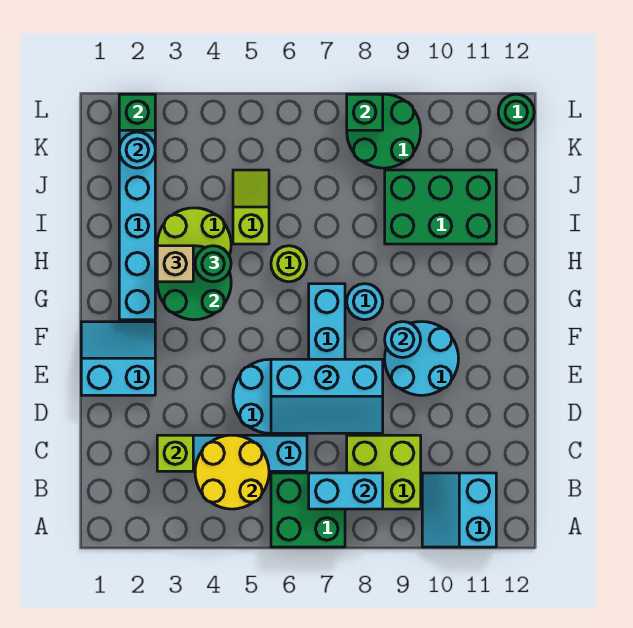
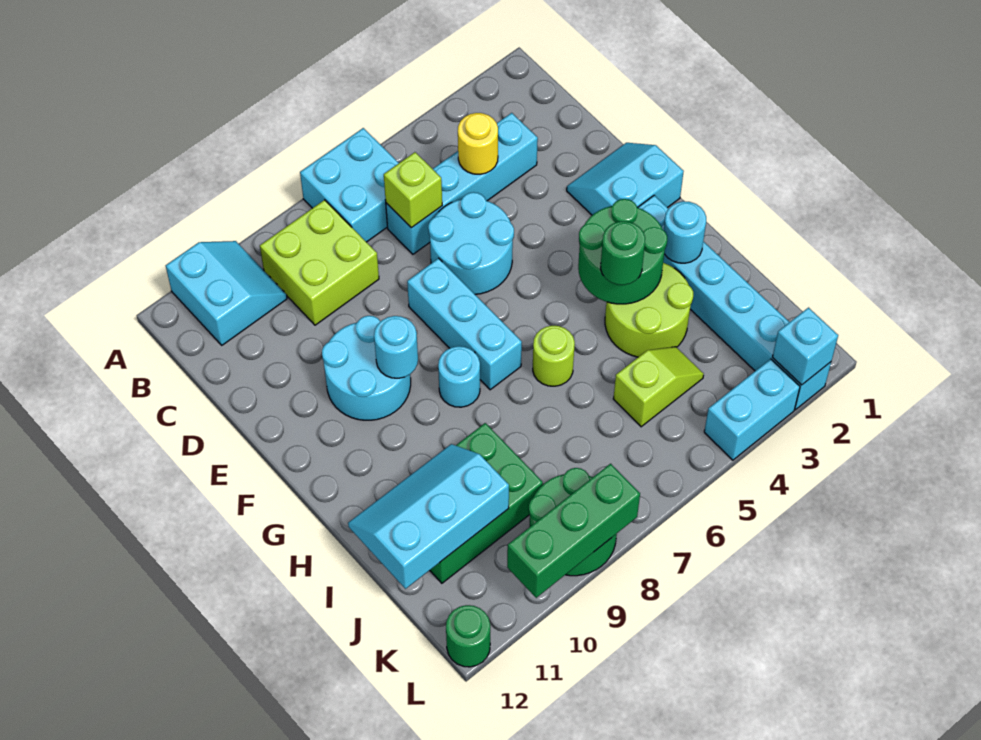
green 2x2 brick [271,473,345,547] -> cyan 2x2 brick [300,128,399,242]
yellow 2x2 round brick [195,435,269,509] -> yellow 1x1 round brick [458,113,498,174]
cyan 1x2 brick [309,473,383,509] -> cyan 1x2 brick moved to [704,359,800,460]
lime 1x1 brick [157,435,193,471] -> lime 1x1 brick moved to [384,152,442,228]
cyan 2x3 slope [271,359,383,433] -> cyan 2x3 slope moved to [348,444,509,589]
cyan 2x2 slope [81,322,155,395] -> cyan 2x2 slope turned to [567,143,684,215]
tan 1x1 brick [157,246,193,282] -> none
lime 1x2 slope [233,170,269,244] -> lime 1x2 slope turned to [613,347,704,427]
cyan 1x1 round brick [119,132,155,168] -> cyan 1x1 round brick moved to [664,201,706,263]
green 1x1 brick [119,94,155,130] -> cyan 1x1 brick [773,308,838,385]
green 1x1 brick [347,94,383,130] -> green 1x3 brick [507,464,640,598]

